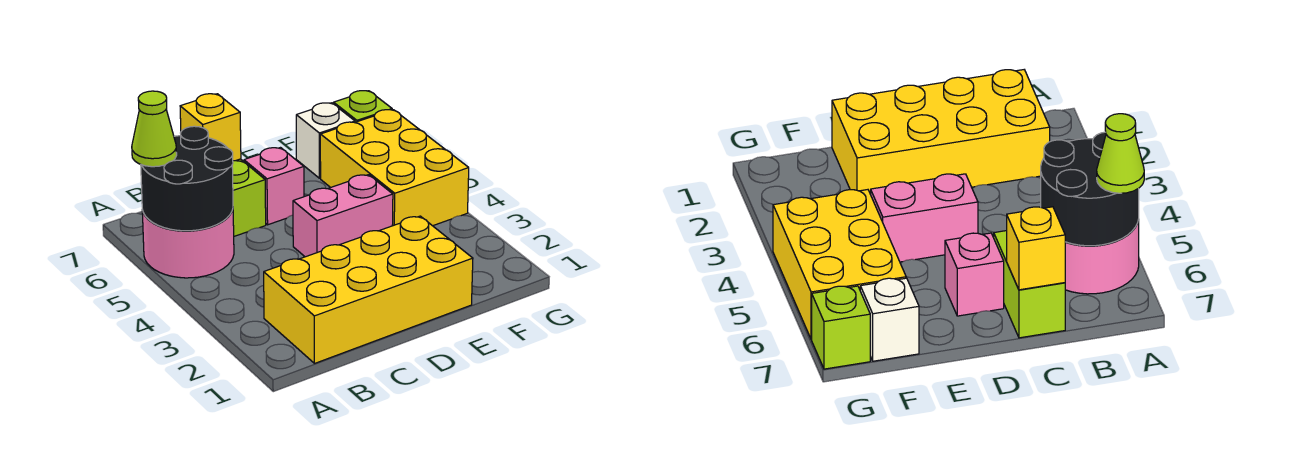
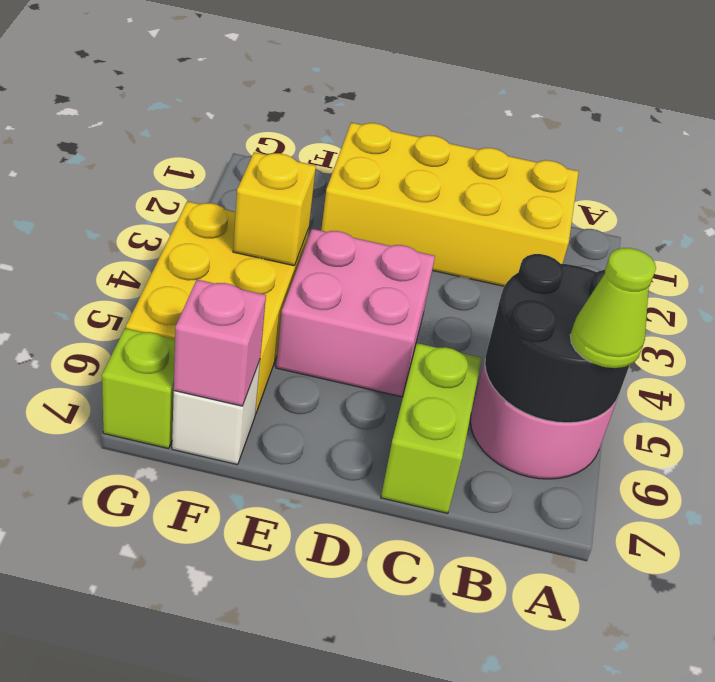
yellow 1x1 brick [180,94,241,161] -> yellow 1x1 brick moved to [233,152,316,266]
pink 1x2 brick [293,175,393,257] -> pink 2x2 brick [276,229,435,397]
pink 1x1 brick [244,148,304,225] -> pink 1x1 brick moved to [174,280,266,406]

